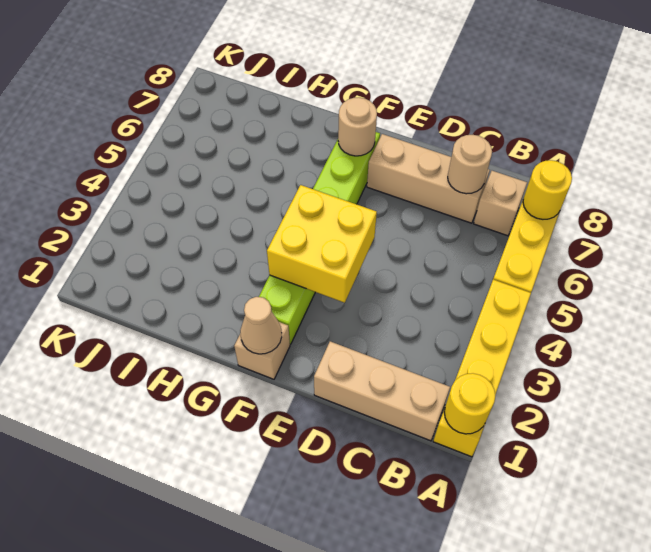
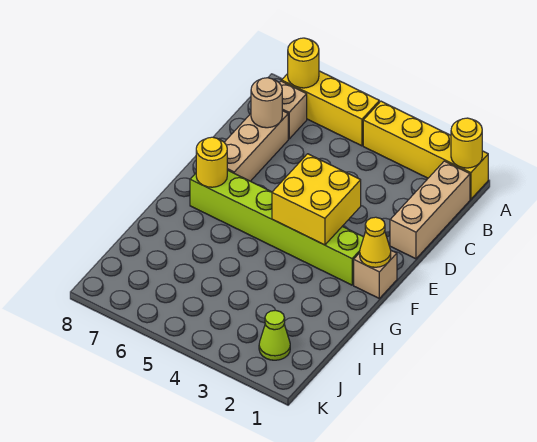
tan 1x1 cone [240,297,282,354] -> yellow 1x1 cone [360,217,391,267]
tan 1x1 round brick [338,97,377,156] -> yellow 1x1 round brick [196,137,227,187]
none -> lime 1x1 cone [259,310,290,360]

